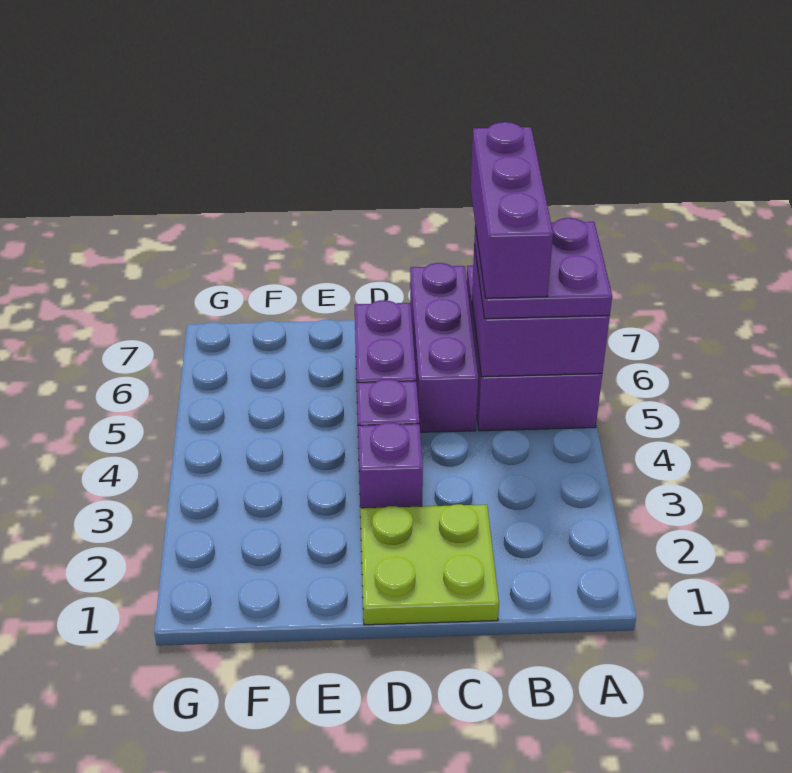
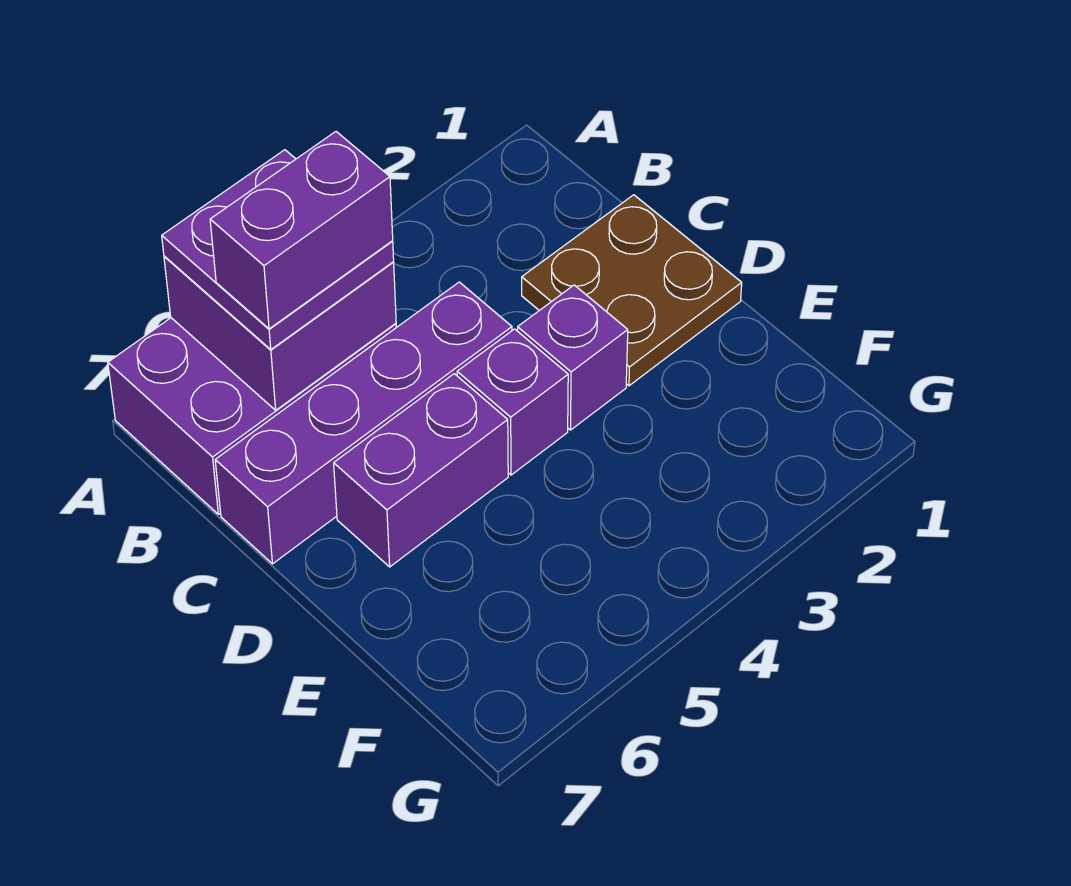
purple 1x3 brick [471,122,553,298] -> purple 1x2 brick [210,132,393,329]
lime 2x2 plate [360,504,499,625] -> brown 2x2 plate [522,195,742,386]
purple 1x3 brick [410,263,478,432] -> purple 1x4 brick [215,282,512,564]

